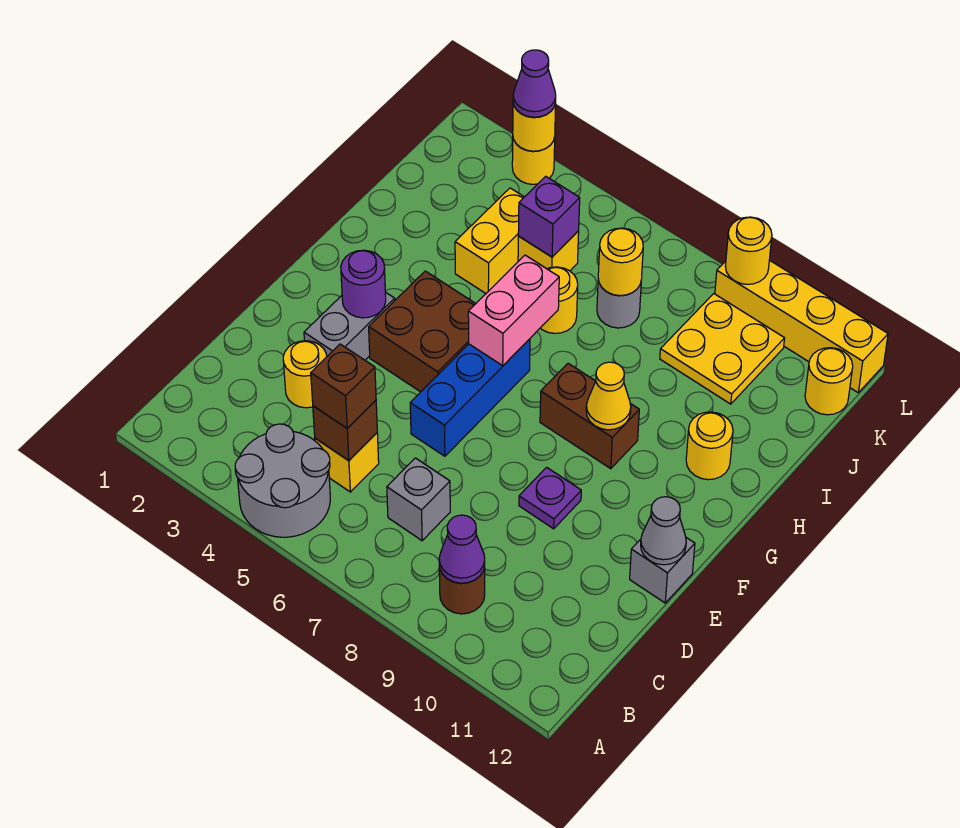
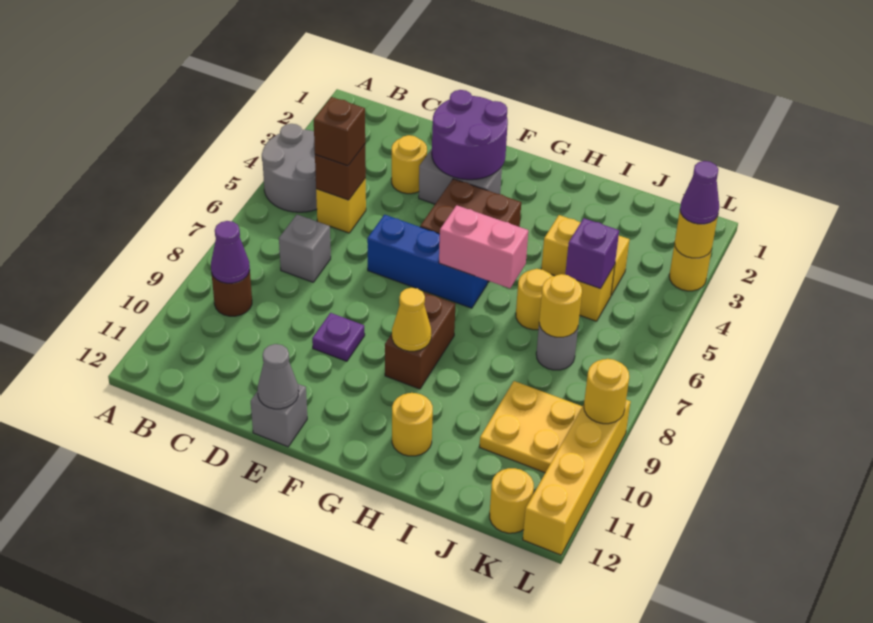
purple 1x1 round brick [341,250,386,318] -> purple 2x2 round brick [432,90,508,180]

